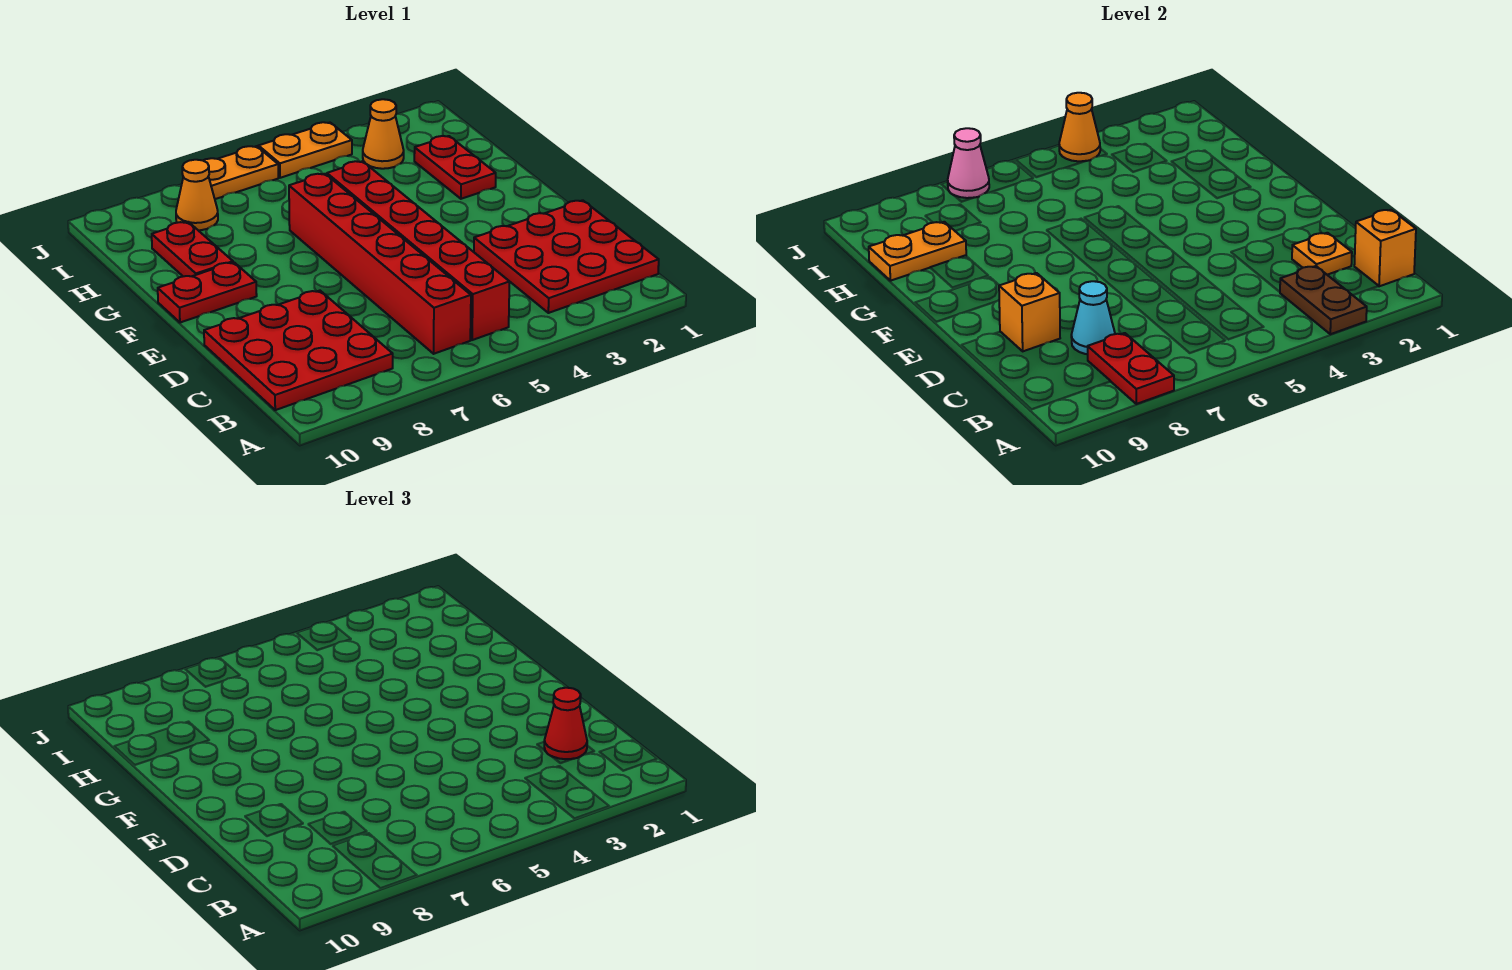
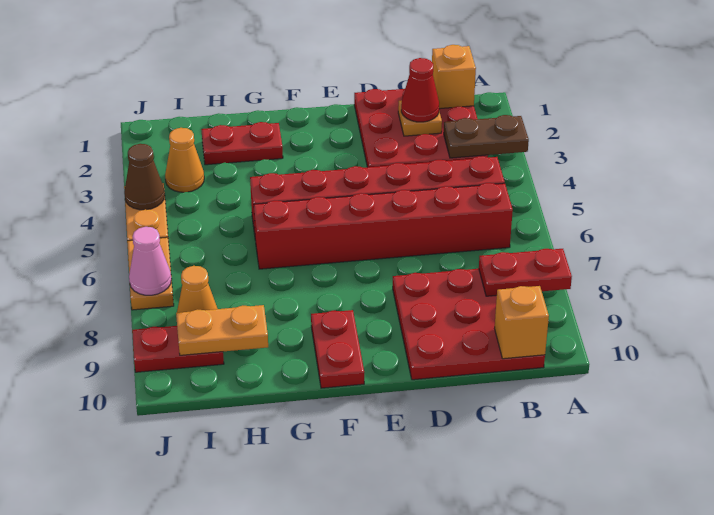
cyan 1x1 cone [1071,281,1115,354] -> none
orange 1x1 brick [999,273,1060,351] -> orange 1x1 brick moved to [495,286,549,359]
red 1x2 plate [152,222,233,276] -> red 1x2 plate moved to [132,326,224,372]
orange 1x2 plate [869,222,966,281] -> orange 1x2 plate turned to [176,305,268,355]
orange 1x1 cone [1059,93,1100,161] -> brown 1x1 cone [124,144,165,210]

